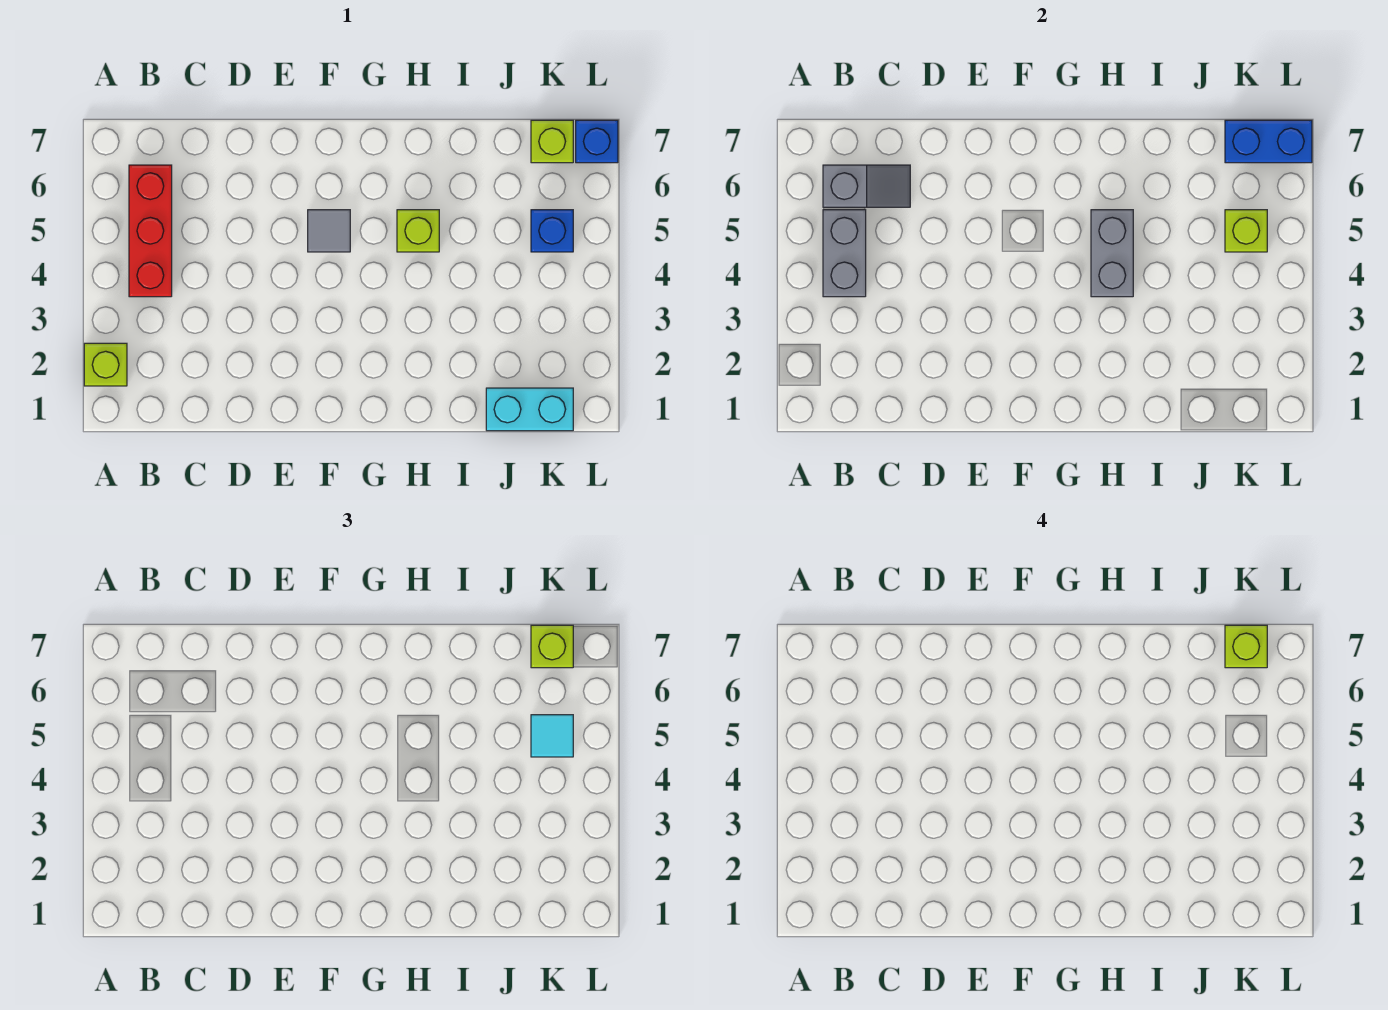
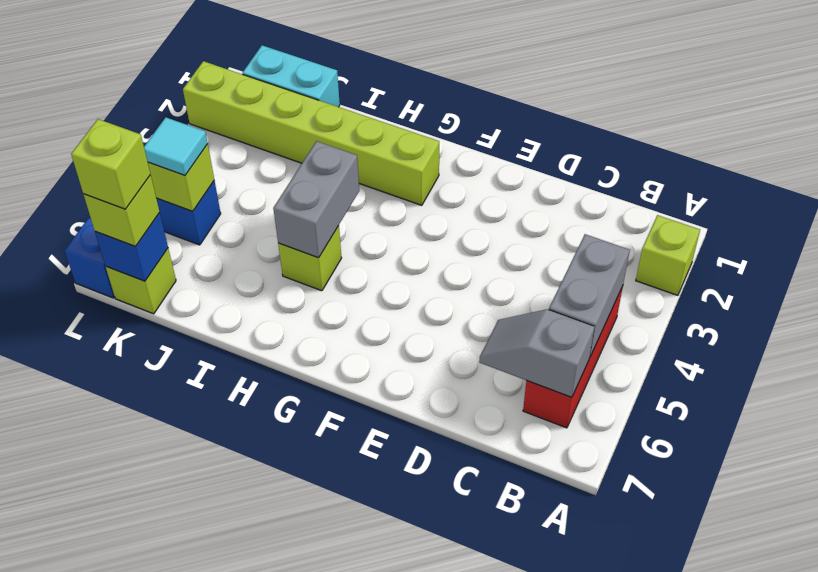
grey 1x1 tile [308,210,350,252] -> none
none -> lime 1x6 brick [183,61,439,205]
blue 1x2 brick [1225,120,1312,163] -> blue 1x1 brick [95,213,168,281]

